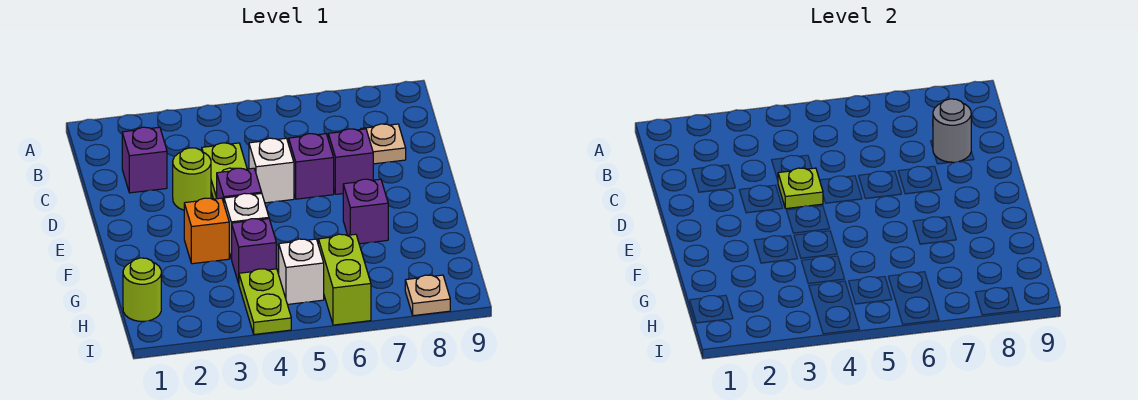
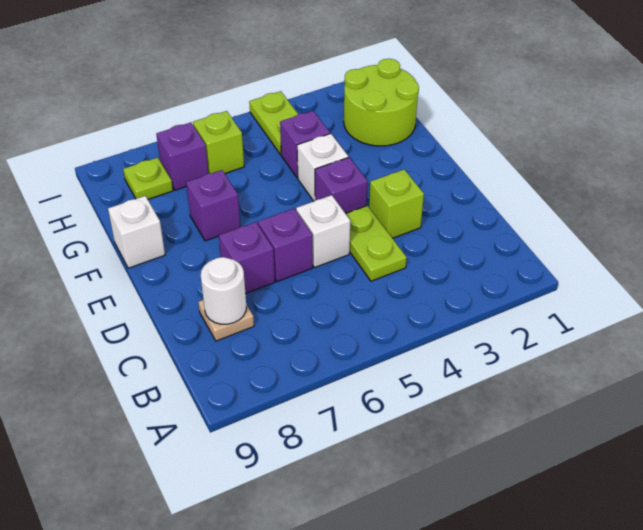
purple 1x1 brick [122,127,167,193] -> purple 1x1 brick moved to [156,122,208,190]
grey 1x1 round brick [933,99,971,162] -> white 1x1 round brick [201,257,246,324]
lime 1x1 round brick [173,148,211,210] -> lime 1x1 brick [369,170,424,238]
lime 1x1 plate [778,168,823,209] -> lime 1x1 plate moved to [123,158,173,199]
orange 1x1 brick [184,198,229,264] -> none
lime 1x1 round brick [123,258,161,321] -> lime 2x2 round brick [344,59,419,146]
white 1x1 brick [279,239,324,304] -> white 1x1 brick moved to [108,196,165,268]
lime 1x2 brick [318,234,371,325] -> lime 1x1 brick [193,111,244,174]
tan 1x1 plate [405,275,450,316] -> none

